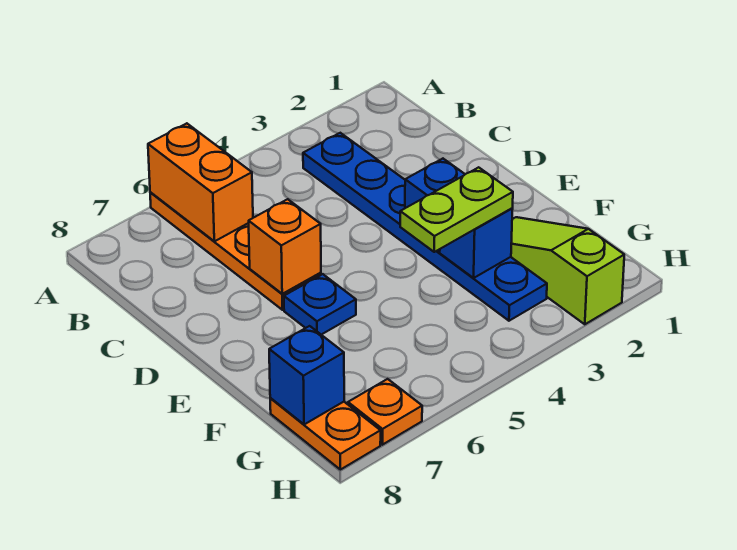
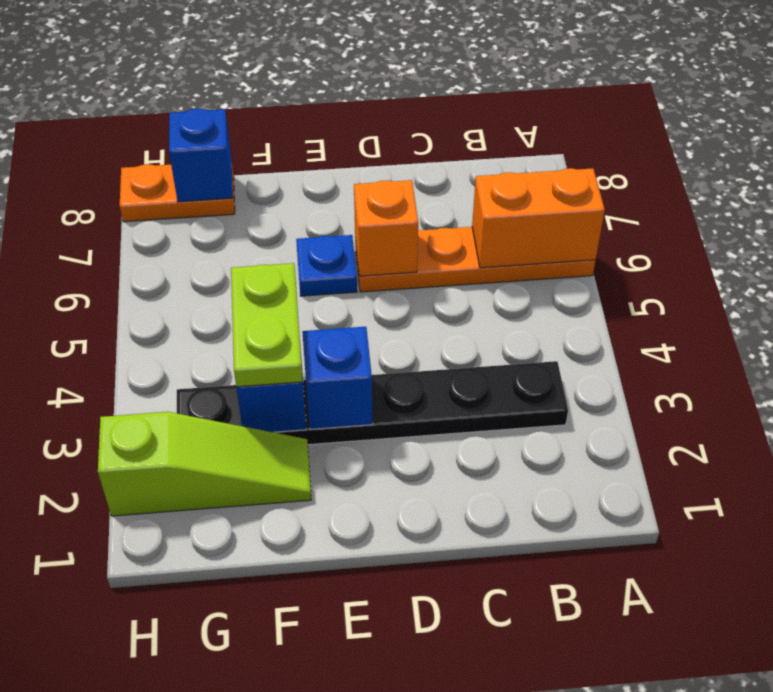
blue 1x6 plate [303,133,547,321] -> black 1x6 plate [177,361,568,445]
orange 1x1 plate [348,379,422,445] -> none

